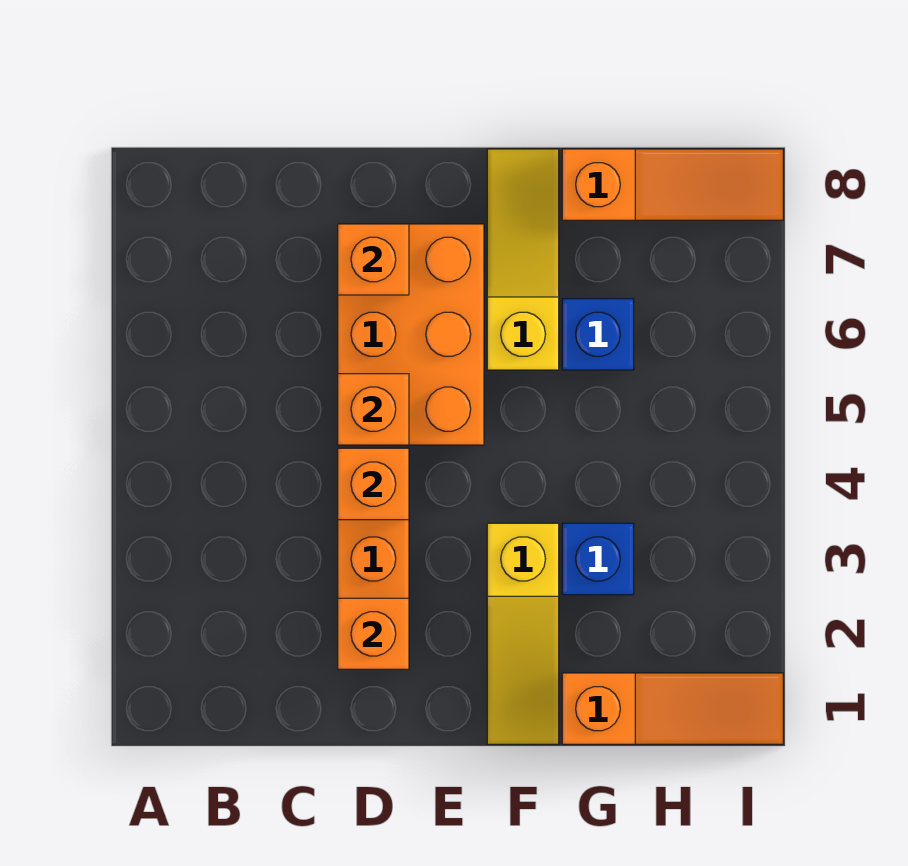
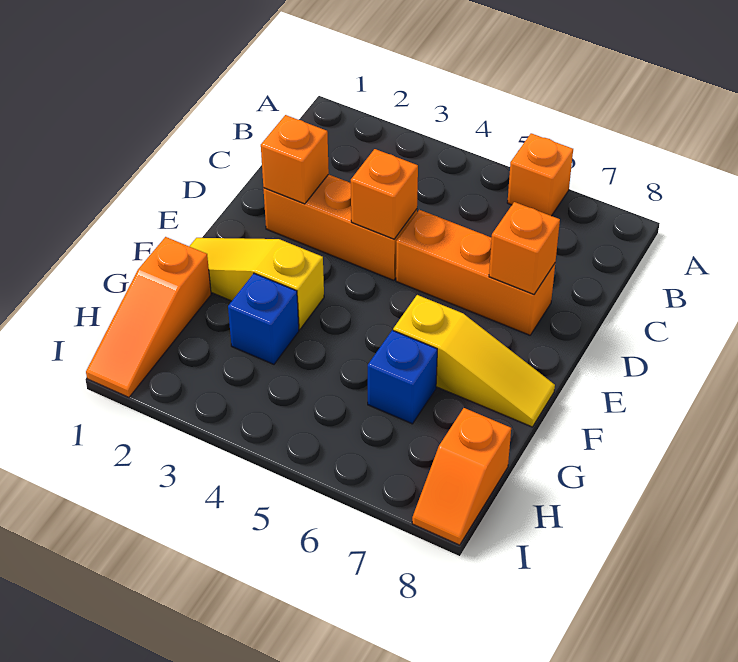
orange 2x3 brick [338,224,484,445] -> orange 1x3 brick [396,210,555,335]
orange 1x1 brick [338,374,409,445] -> orange 1x1 brick moved to [507,133,573,216]
orange 1x3 slope [562,149,783,220] -> orange 1x2 slope [412,408,511,545]

